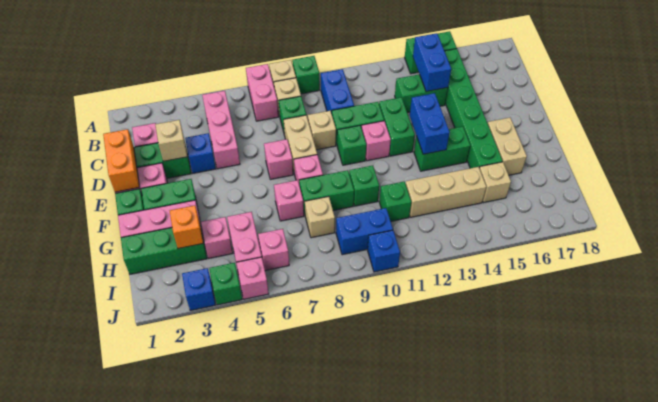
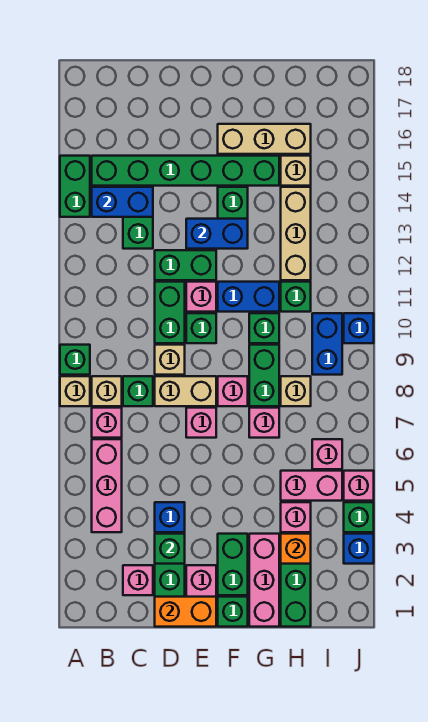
pink 1x2 brick [246,64,279,121] -> pink 1x1 brick [92,408,122,438]
pink 1x3 brick [202,91,240,169] -> pink 1x3 brick turned to [92,439,122,532]
blue 1x2 brick [321,69,354,113] -> blue 1x2 brick moved to [218,282,279,312]
tan 1x1 brick [155,120,187,161] -> green 1x1 brick [155,534,185,564]
tan 1x2 brick [488,118,527,175] -> tan 1x3 brick [218,124,311,154]

